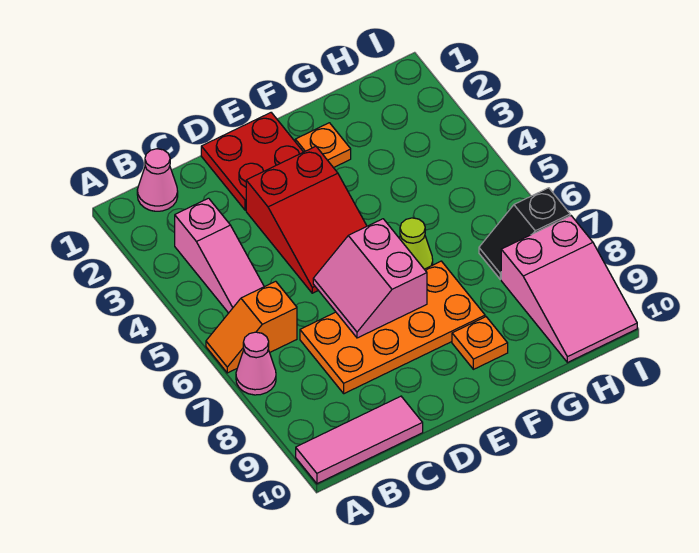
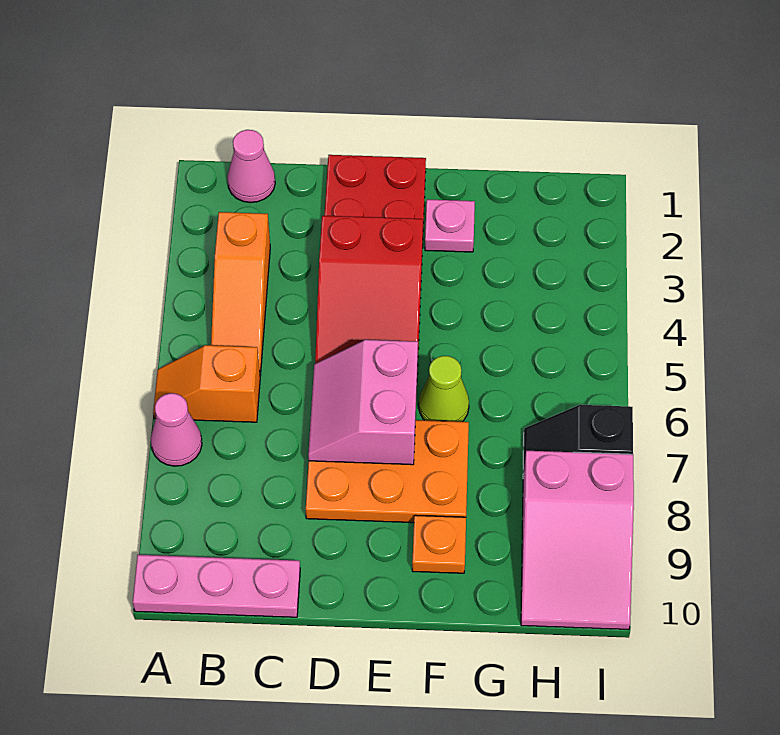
pink 1x3 tile [296,396,423,484] -> pink 1x3 plate [133,555,300,617]
pink 1x3 slope [175,198,264,313] -> orange 1x3 slope [211,212,270,376]
orange 2x4 plate [300,261,485,394] -> orange 2x3 plate [306,420,469,523]
orange 1x1 plate [295,123,351,168] -> pink 1x1 plate [425,199,475,252]

